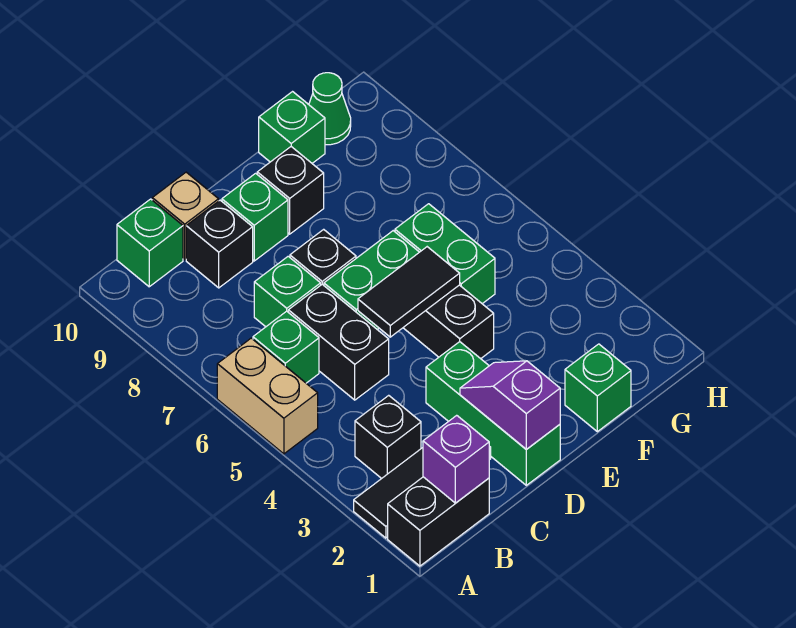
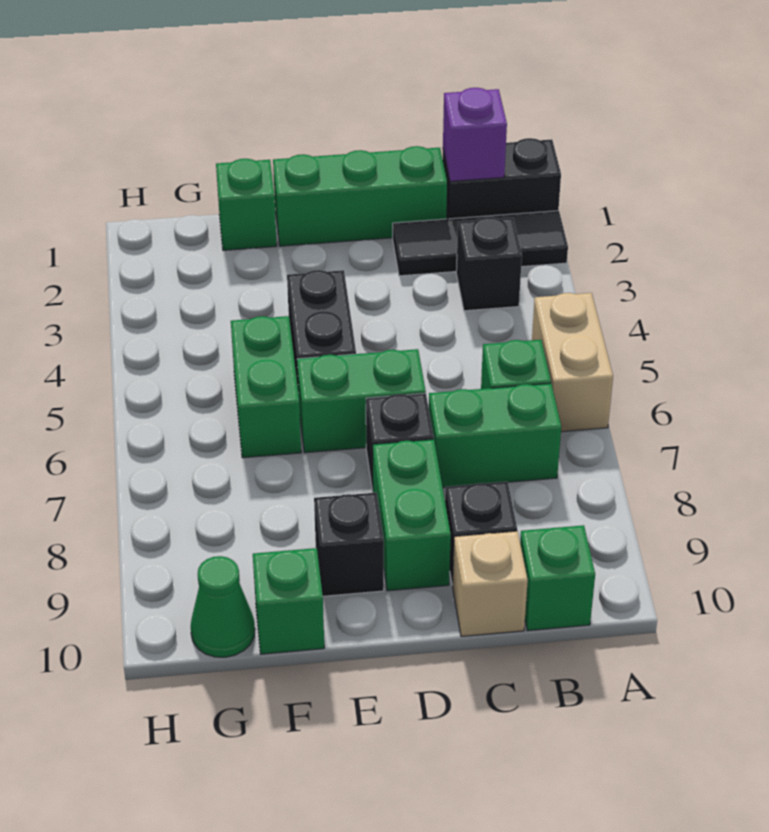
black 1x2 brick [288,284,389,400] -> none
green 1x1 brick [254,256,321,327] -> green 1x2 brick [429,383,561,488]
green 1x3 brick [426,342,560,485] -> green 1x3 brick turned to [273,146,447,246]
purple 1x2 slope [460,361,560,449] -> none
black 1x2 tile [358,247,460,337] -> none
green 1x1 brick [222,173,288,261] -> green 1x2 brick [373,439,451,591]

